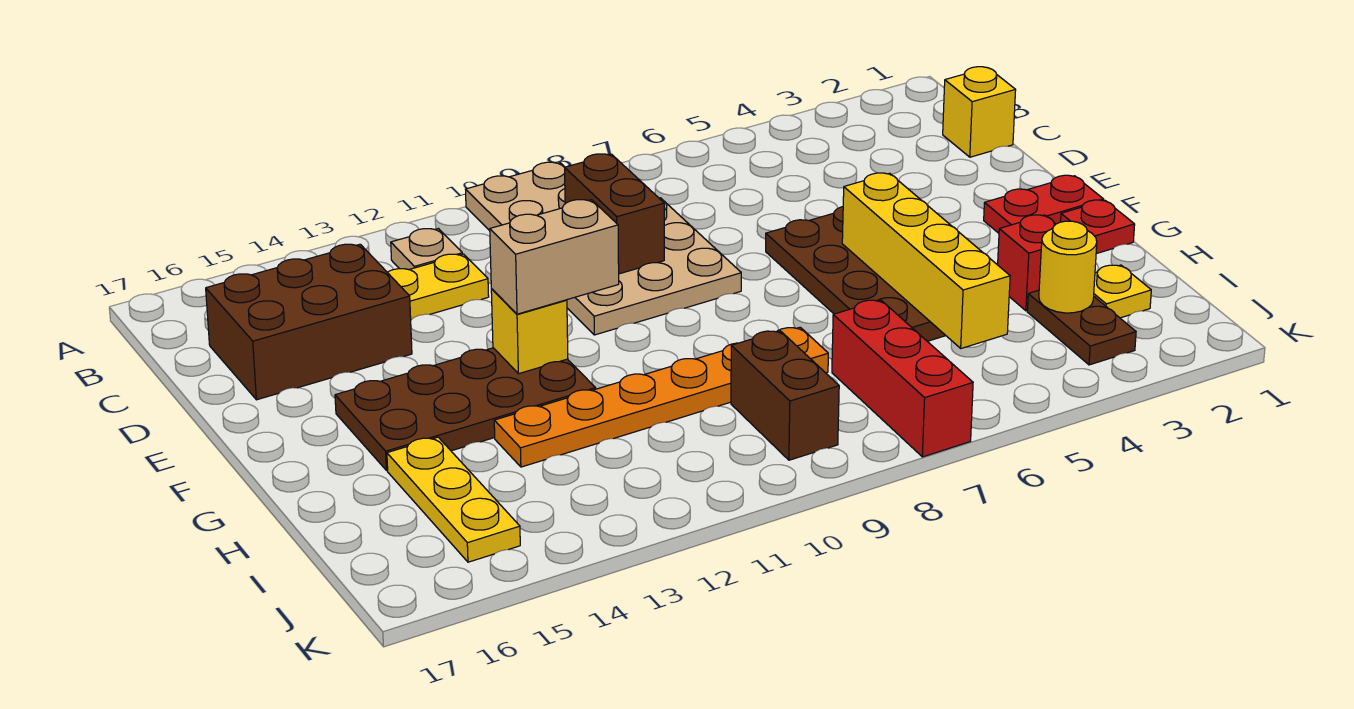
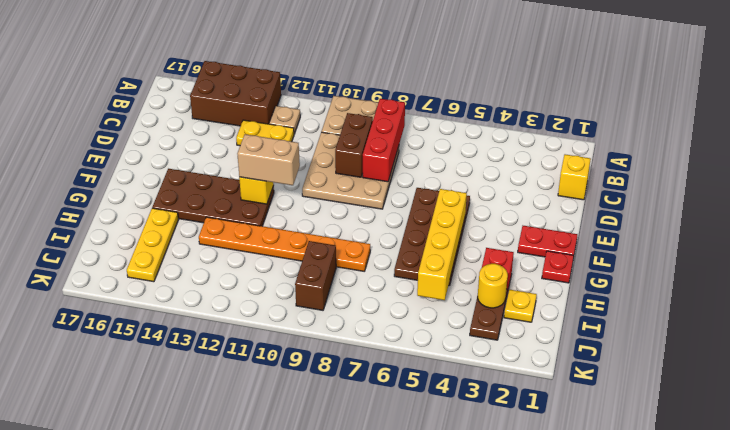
brown 2x3 brick [206,244,412,400] -> brown 2x3 brick moved to [190,61,281,126]
red 1x3 brick [832,300,973,457] -> red 1x3 brick moved to [363,99,405,182]

